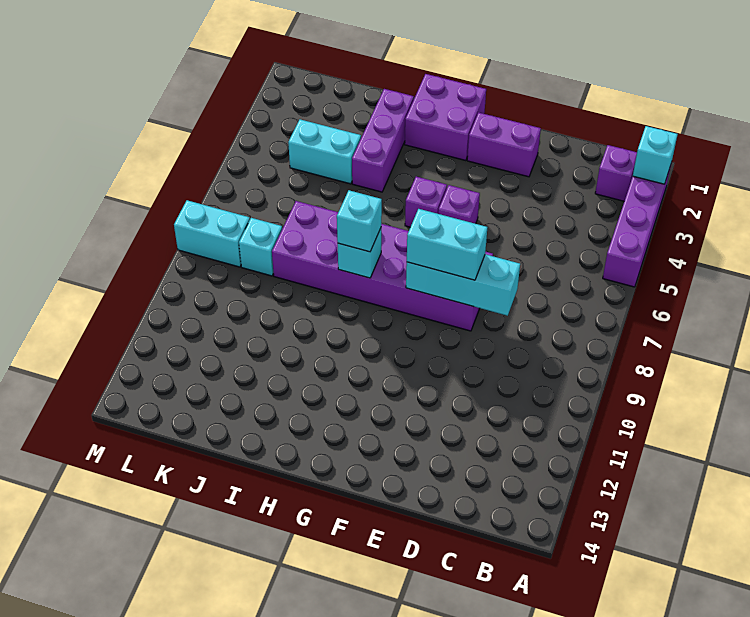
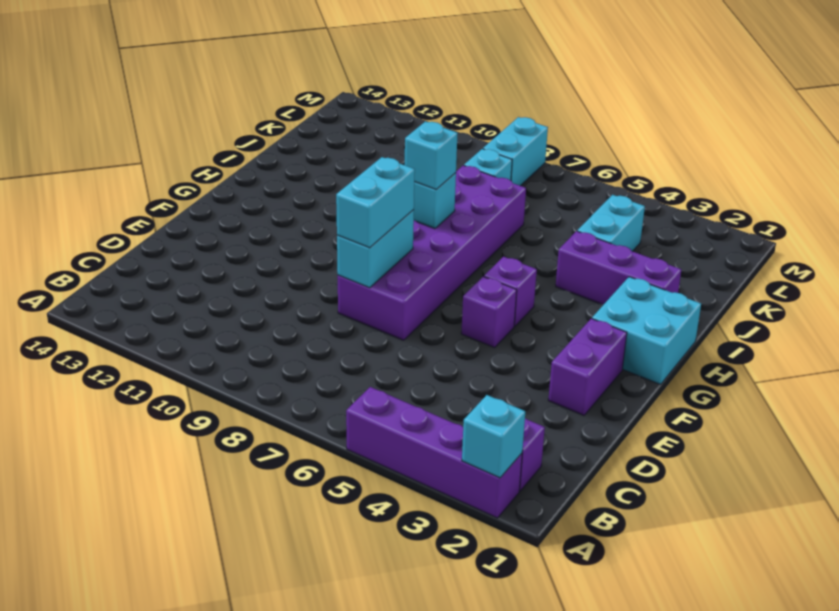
cyan 1x3 brick [406,254,520,316] -> cyan 1x2 brick [337,210,414,288]
purple 2x2 brick [405,74,486,161] -> cyan 2x2 brick [592,277,701,384]

